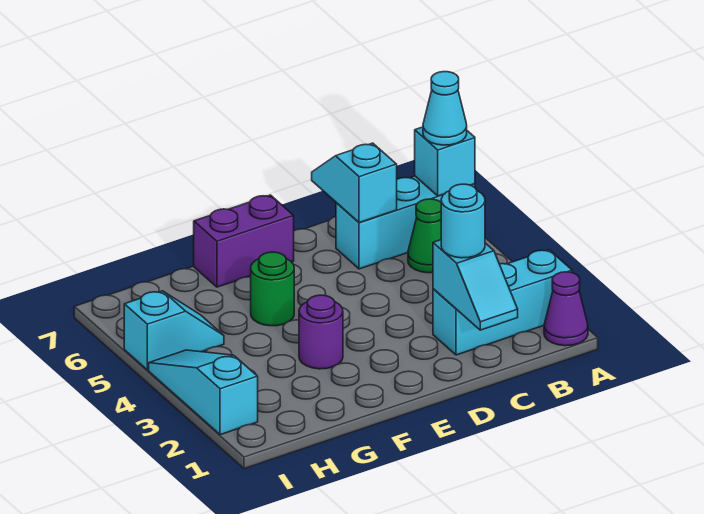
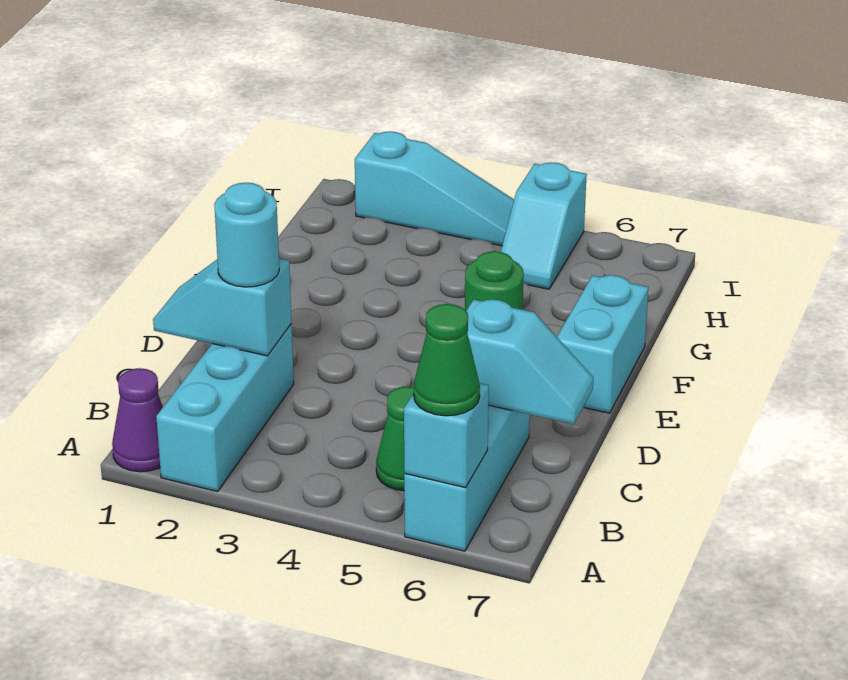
cyan 1x1 cone [423,72,467,145] -> green 1x1 cone [414,304,480,416]
purple 1x2 brick [194,195,294,287] -> cyan 1x2 brick [557,275,648,413]
purple 1x1 round brick [299,295,343,369] -> none

